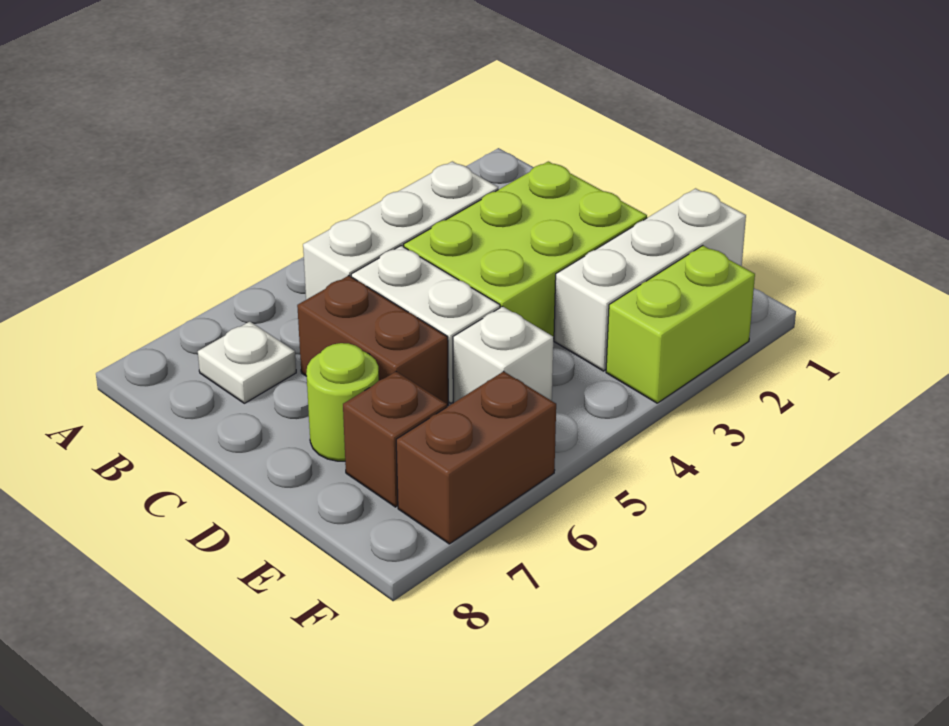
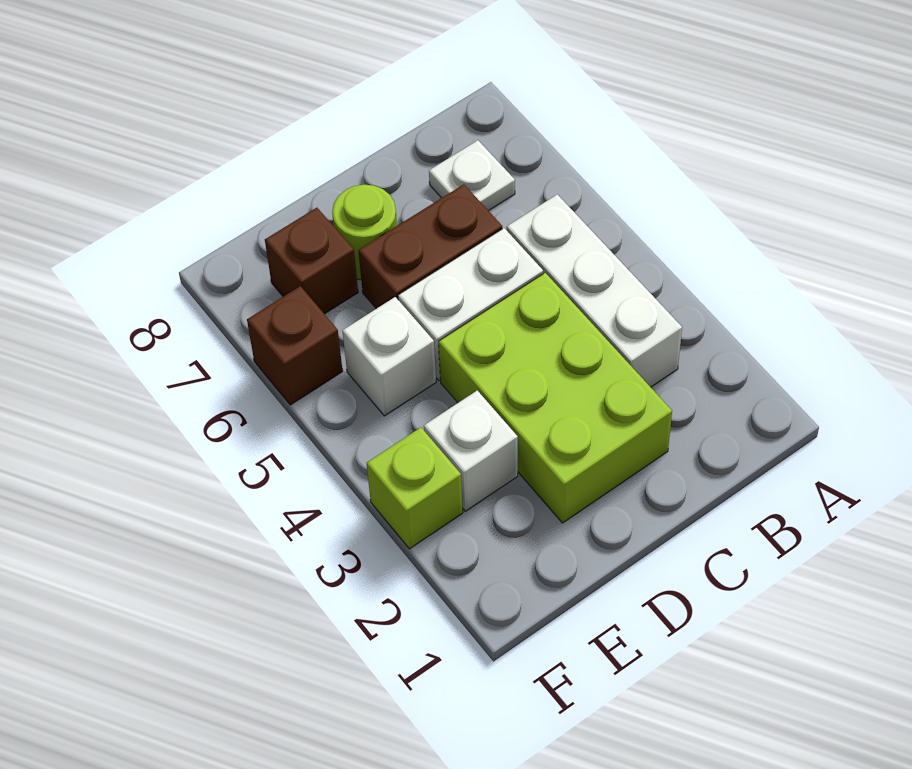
white 1x3 brick [554,188,746,371] -> white 1x1 brick [424,391,518,511]
lime 1x2 brick [606,246,755,403] -> lime 1x1 brick [367,427,463,549]
brown 1x2 brick [396,371,556,544] -> brown 1x1 brick [247,286,343,405]

